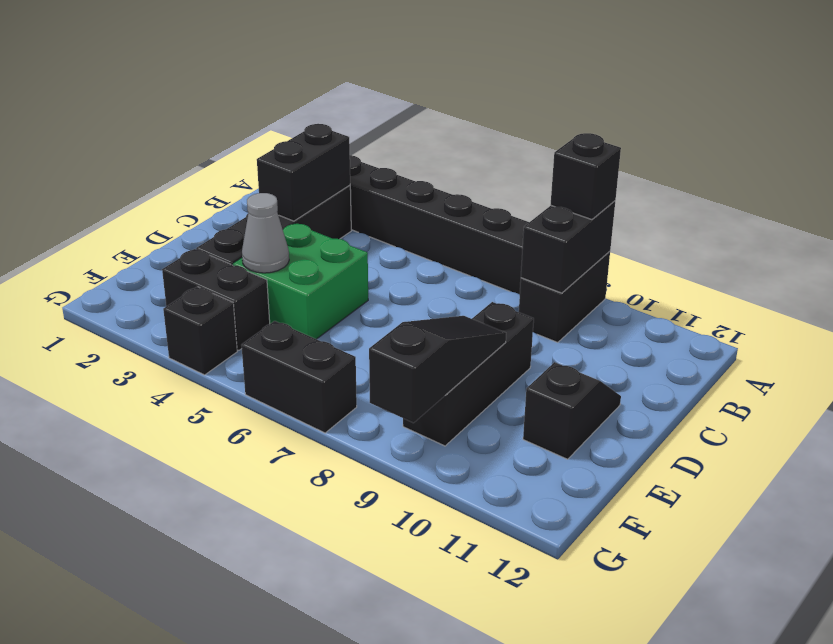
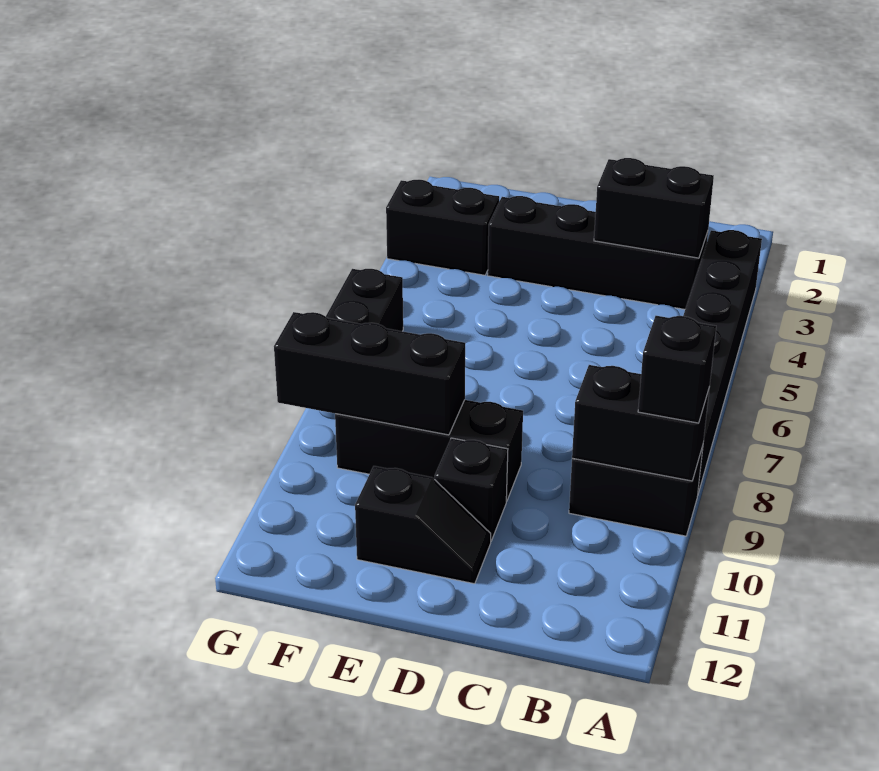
green 2x2 brick [233,223,368,339] -> none
grey 1x1 cone [242,193,289,273] -> none
black 1x3 slope [369,316,506,423] -> black 1x3 brick [274,312,465,435]
black 1x2 brick [162,249,270,350] -> black 1x2 brick turned to [386,180,499,275]
black 1x1 brick [163,287,237,375] -> black 1x1 brick moved to [435,438,508,541]

